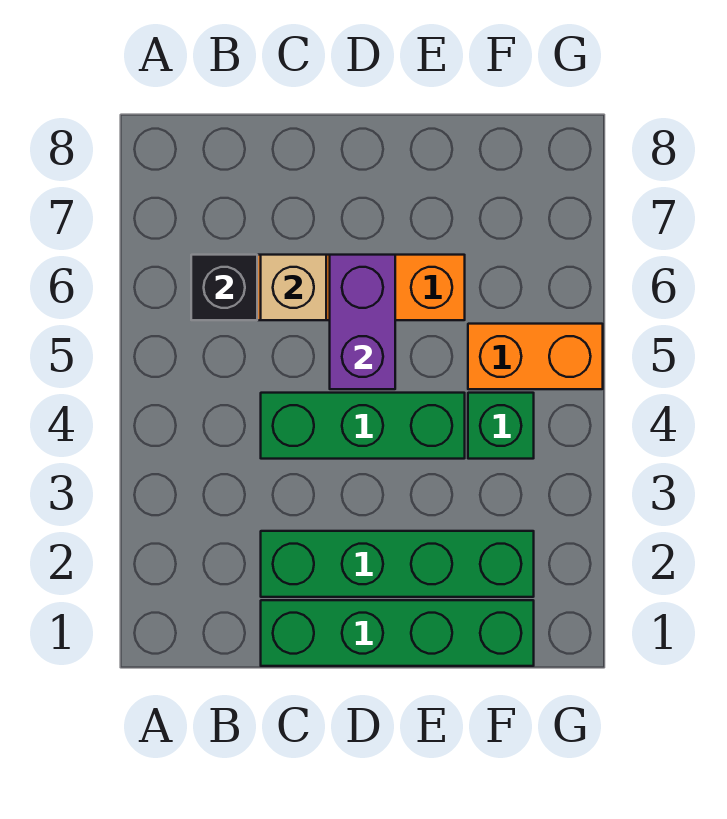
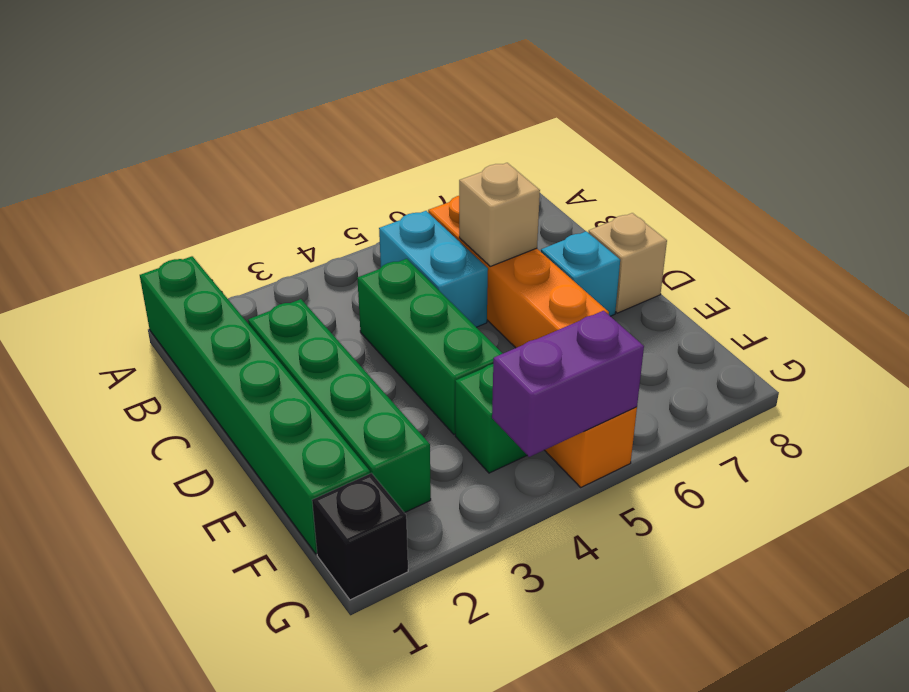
none -> cyan 1x2 brick [379,211,488,327]
black 1x1 brick [191,255,257,320] -> black 1x1 brick moved to [312,473,408,600]
green 1x4 brick [261,600,534,666] -> green 1x6 brick [140,256,370,554]
purple 1x2 brick [330,255,395,389] -> purple 1x2 brick moved to [492,311,644,457]
none -> cyan 1x1 brick [541,231,620,316]
none -> tan 1x1 brick [588,213,667,313]

